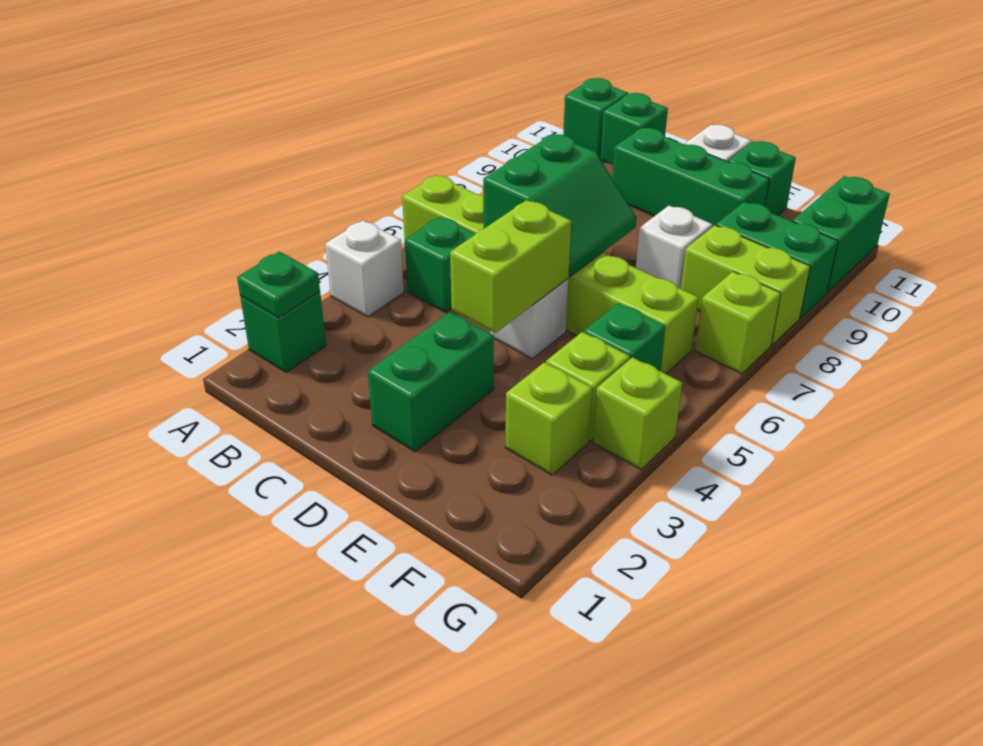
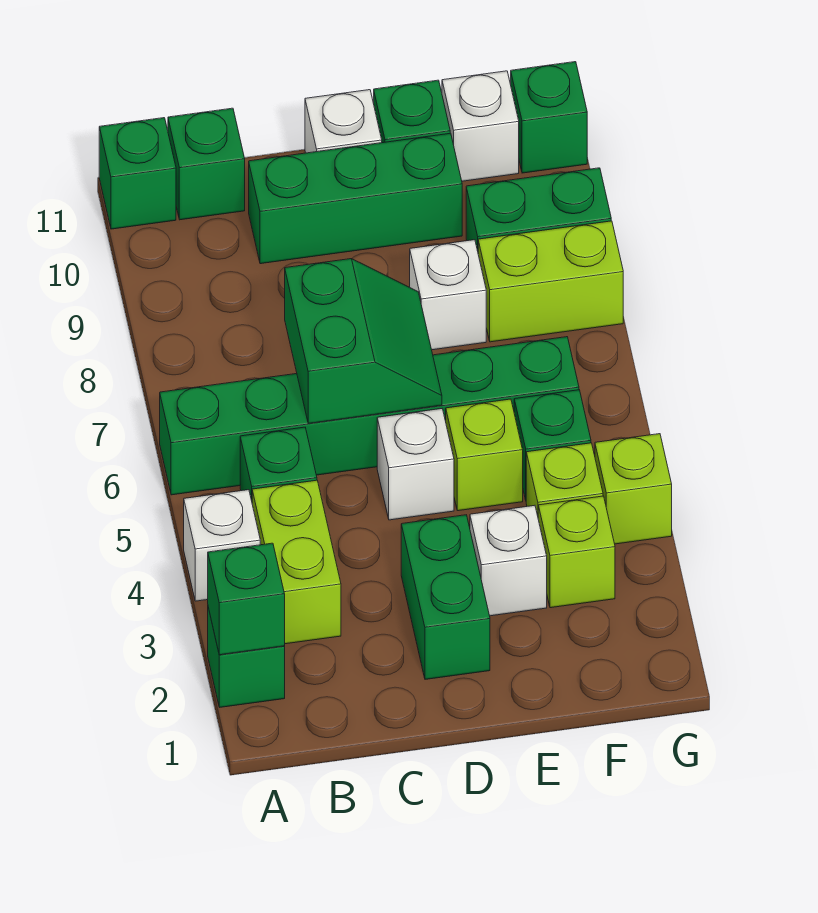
green 1x1 plate [237,252,320,318] -> green 1x1 brick [208,543,285,655]
lime 1x6 brick [402,175,699,374] -> green 1x6 brick [160,337,579,495]
lime 1x2 brick [450,200,571,333] -> lime 1x2 brick moved to [252,480,341,644]
none -> white 1x1 brick [470,505,547,616]
none -> white 1x1 brick [442,71,519,181]
lime 1x1 brick [695,272,781,374] -> lime 1x1 brick moved to [446,399,523,511]
green 1x2 brick [792,176,890,292] -> green 1x1 brick [511,62,587,173]

